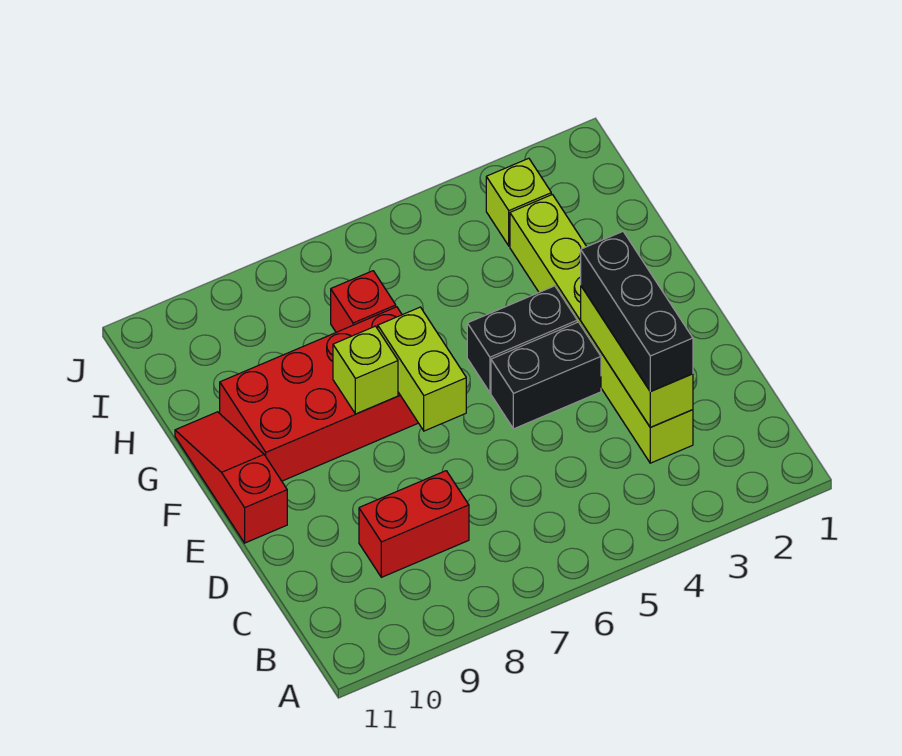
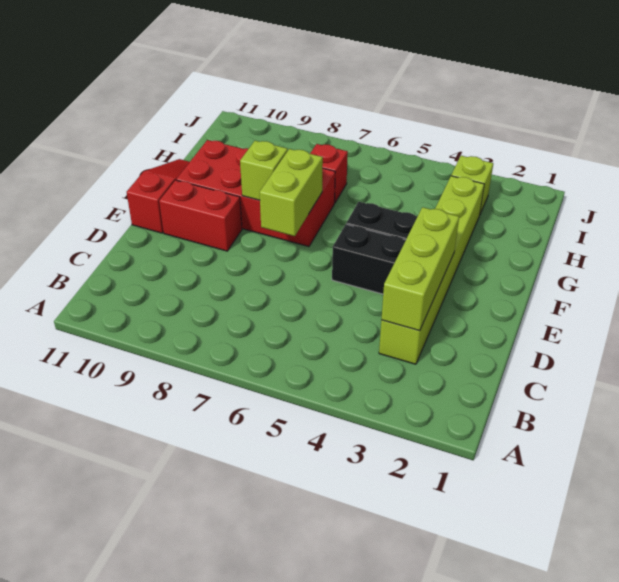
black 1x3 brick [581,232,693,392] -> none
red 1x2 brick [359,471,469,577] -> red 1x2 brick moved to [159,180,242,251]

